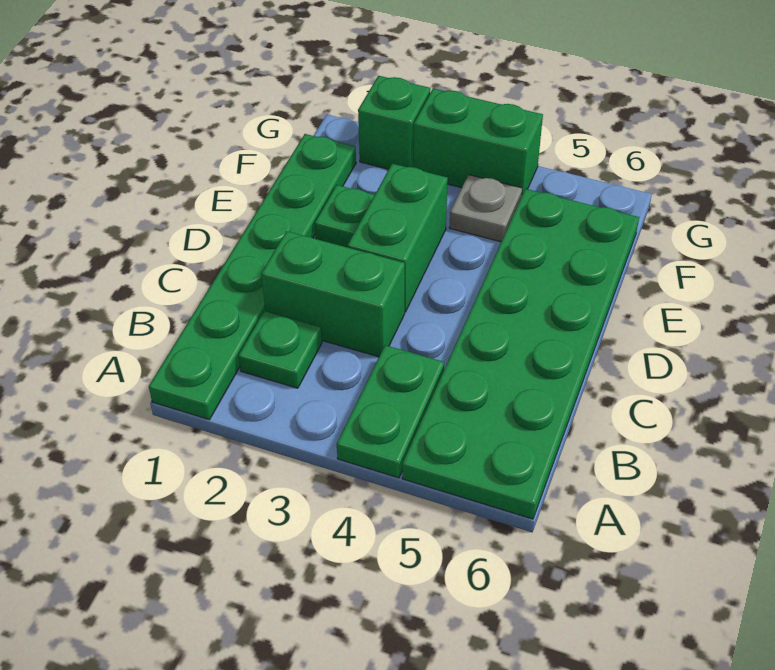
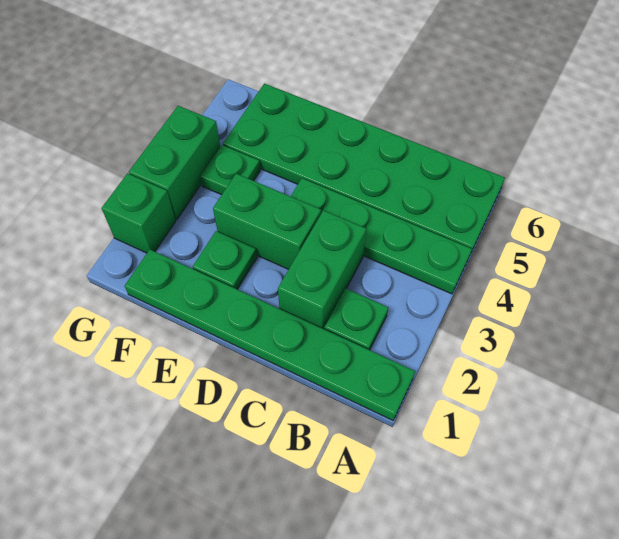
green 1x2 plate [337,345,444,478] -> green 1x4 plate [291,178,472,294]
grey 1x1 plate [450,175,522,242] -> green 1x1 plate [200,145,260,195]

